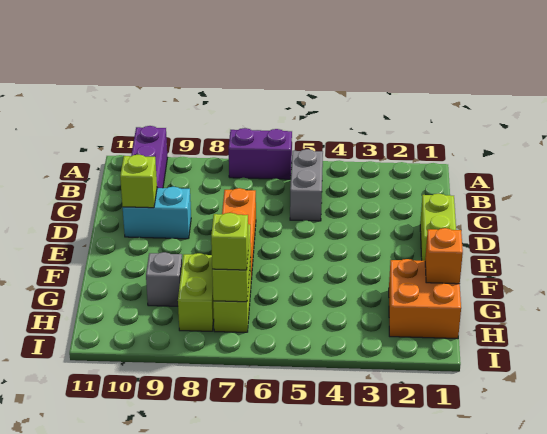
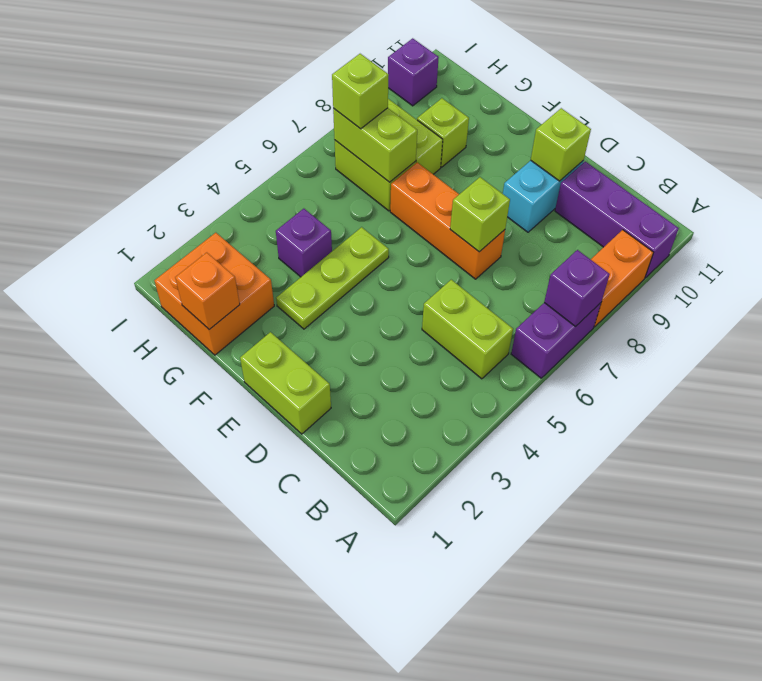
none -> purple 1x1 brick [544,250,610,326]
none -> orange 1x2 brick [591,230,653,327]
grey 1x2 brick [290,149,323,221] -> lime 1x2 brick [422,280,513,379]
none -> lime 1x1 brick [450,177,510,252]
none -> lime 1x3 plate [276,227,389,329]
none -> purple 1x1 brick [276,209,332,277]
grey 1x1 brick [146,252,182,306] -> lime 1x1 brick [417,98,469,167]
none -> purple 1x1 brick [388,38,439,106]

